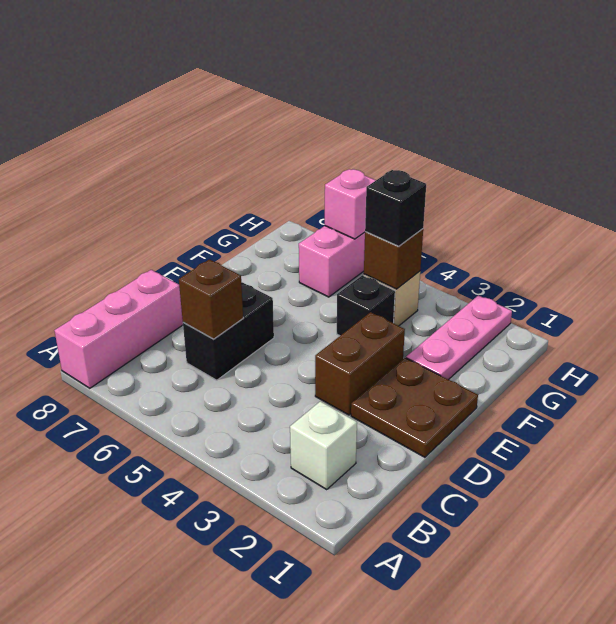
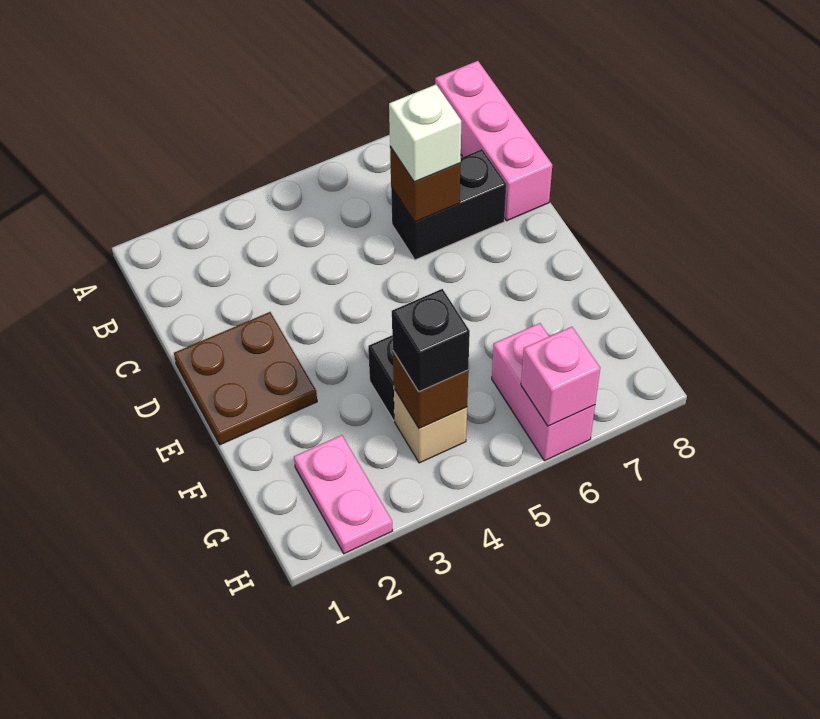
white 1x1 brick [290,401,357,489] -> white 1x1 brick moved to [389,84,461,182]
black 1x2 brick [183,282,274,380] -> black 1x2 brick turned to [391,149,506,260]
brown 1x2 brick [315,312,405,415] -> none
pink 1x3 plate [406,295,512,380] -> pink 1x2 plate [294,435,393,554]

